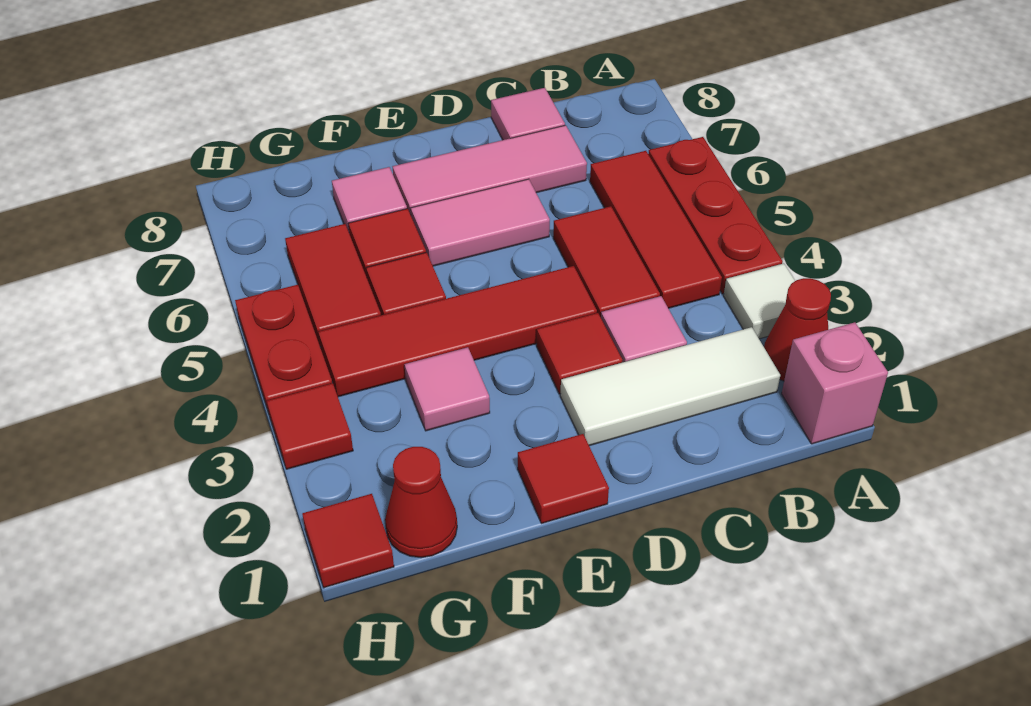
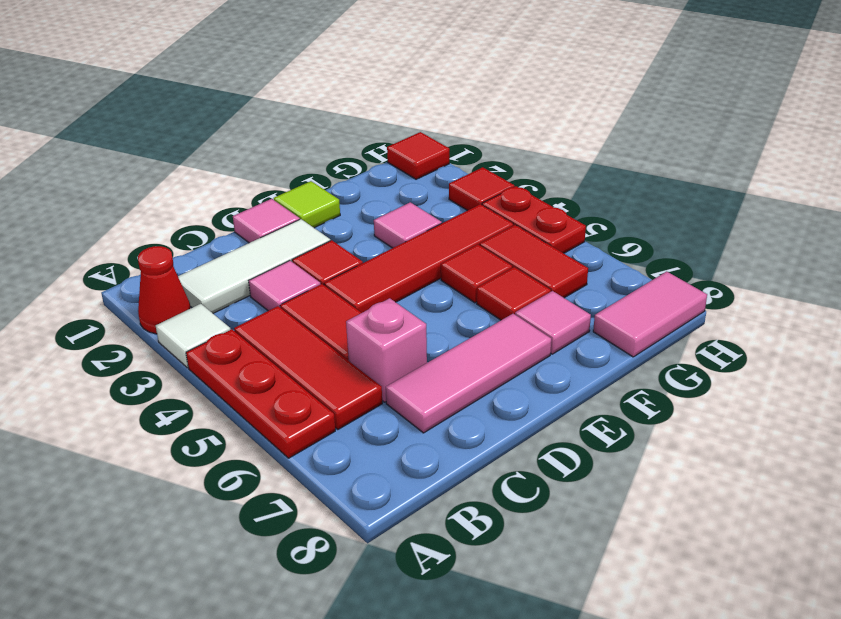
pink 1x1 brick [782,322,888,444] -> pink 1x1 brick moved to [346,298,427,402]
pink 1x1 tile [491,88,565,140] -> pink 1x1 tile moved to [233,199,300,243]
pink 1x2 tile [411,179,550,266] -> pink 1x2 tile moved to [593,272,707,357]
red 1x1 tile [518,434,609,524] -> lime 1x1 tile [274,181,340,228]
red 1x1 cone [385,447,457,558] -> none

